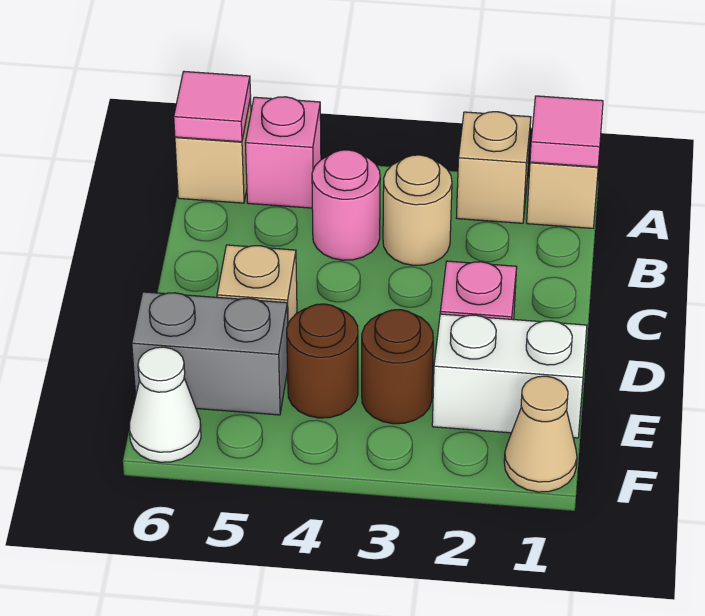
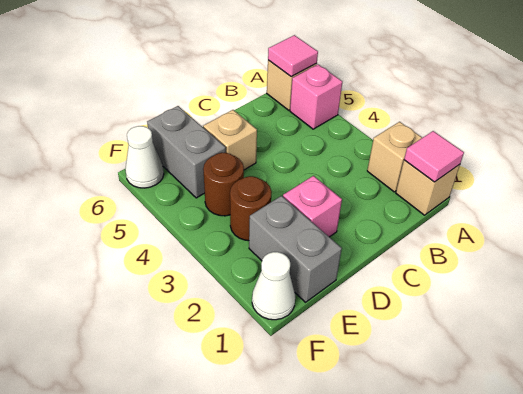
tan 1x1 round brick [383,155,452,265] -> none
pink 1x1 round brick [312,150,380,260] -> none
white 1x2 brick [432,314,587,438] -> grey 1x2 brick [249,196,342,302]
tan 1x1 cone [504,376,577,492] -> white 1x1 cone [252,252,295,320]

